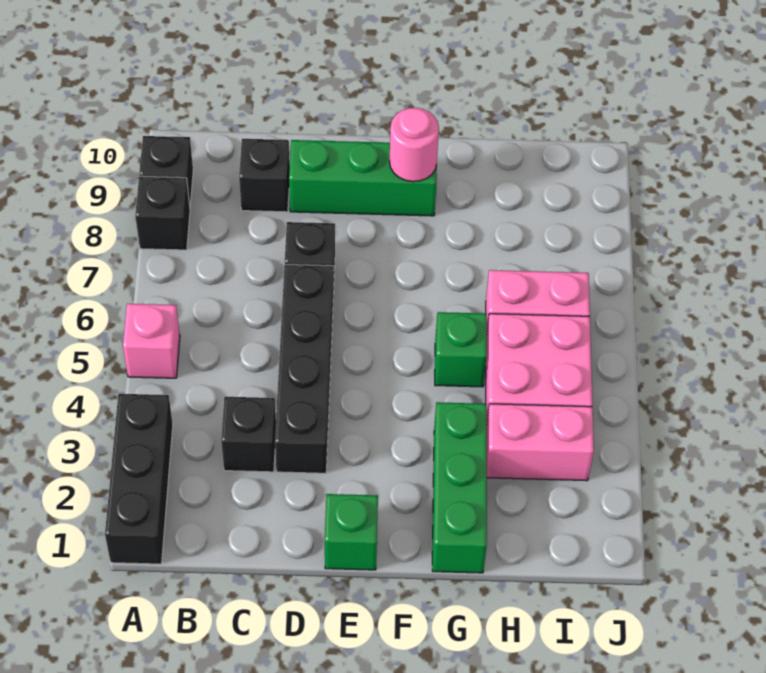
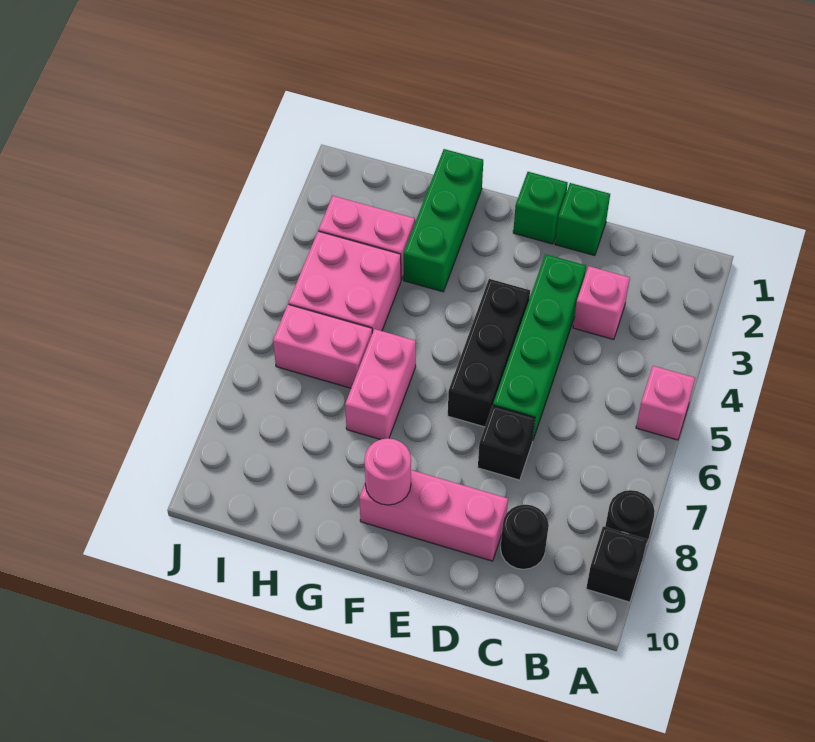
black 1x3 brick [105,394,173,564] -> black 1x3 brick moved to [448,279,530,427]
black 1x1 brick [135,176,190,250] -> black 1x1 round brick [605,490,655,544]
black 1x1 brick [221,397,276,472] -> pink 1x1 brick [573,266,630,340]
black 1x1 brick [239,139,290,212] -> black 1x1 round brick [501,505,549,569]
black 1x4 brick [275,265,333,473] -> green 1x4 brick [493,254,586,439]
green 1x3 brick [289,140,437,216] -> pink 1x3 brick [359,470,508,561]
green 1x1 brick [435,312,487,387] -> green 1x1 brick moved to [555,183,610,256]
none -> pink 1x2 brick [345,329,416,439]

